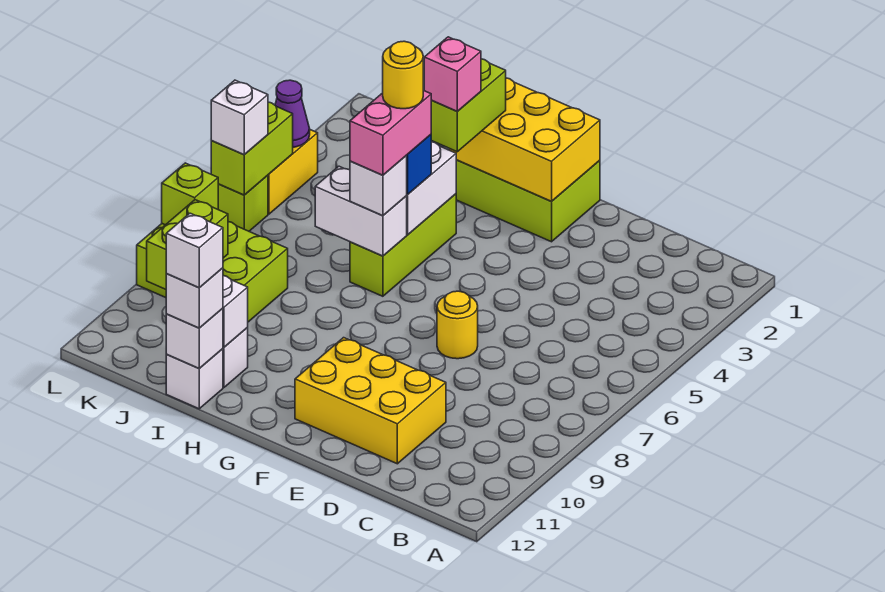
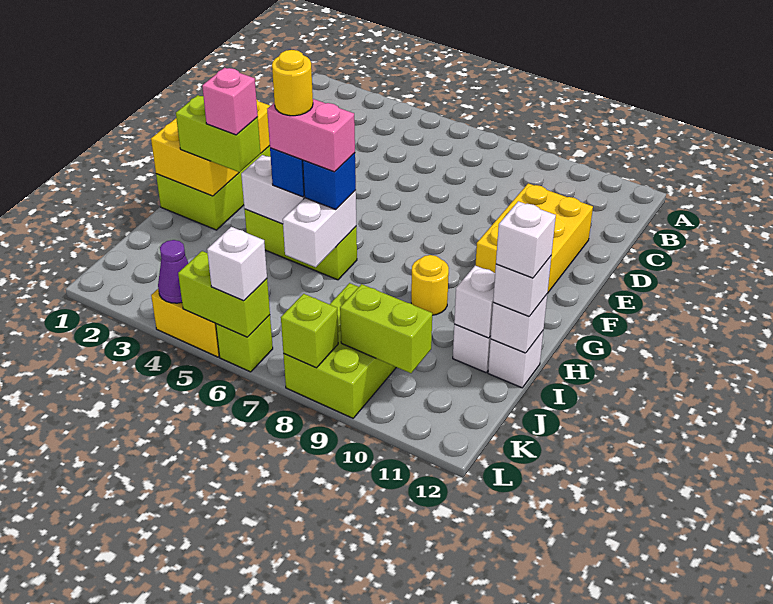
yellow 1x1 round brick [437,291,478,359] -> yellow 1x1 round brick moved to [411,255,449,315]
white 1x1 brick [350,156,407,216] -> blue 1x1 brick [303,153,356,210]

